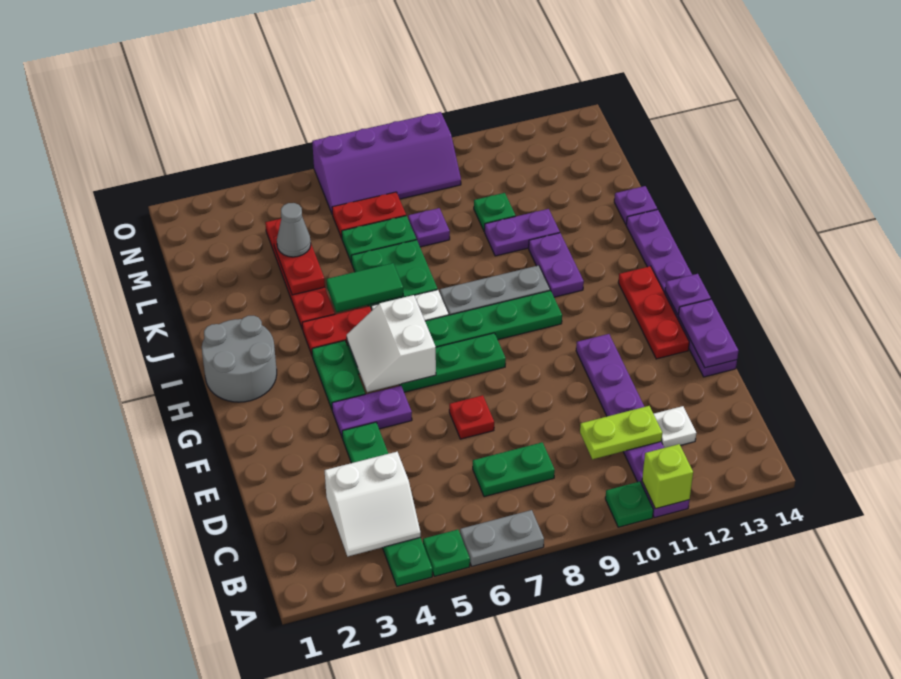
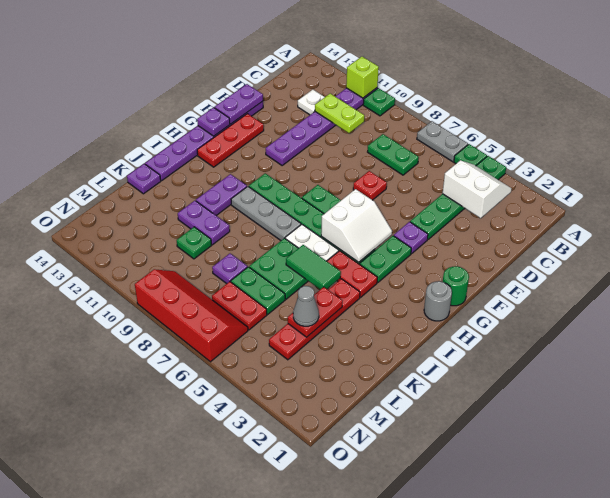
purple 1x2 plate [332,386,412,438] -> purple 1x1 plate [394,222,428,254]
none -> green 1x1 round brick [443,266,469,306]
grey 2x2 round brick [202,316,277,402] -> grey 1x1 round brick [424,281,452,321]
purple 2x4 slope [312,112,461,215] -> red 2x4 slope [135,269,248,362]

